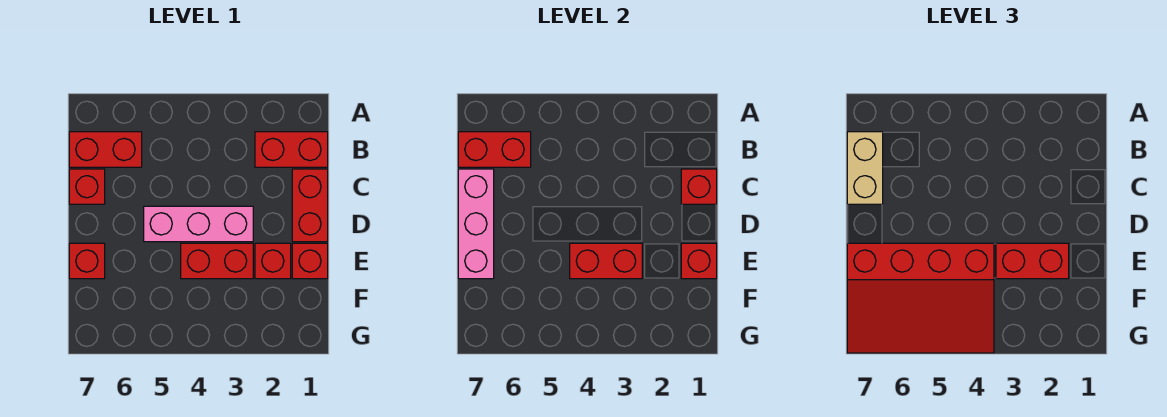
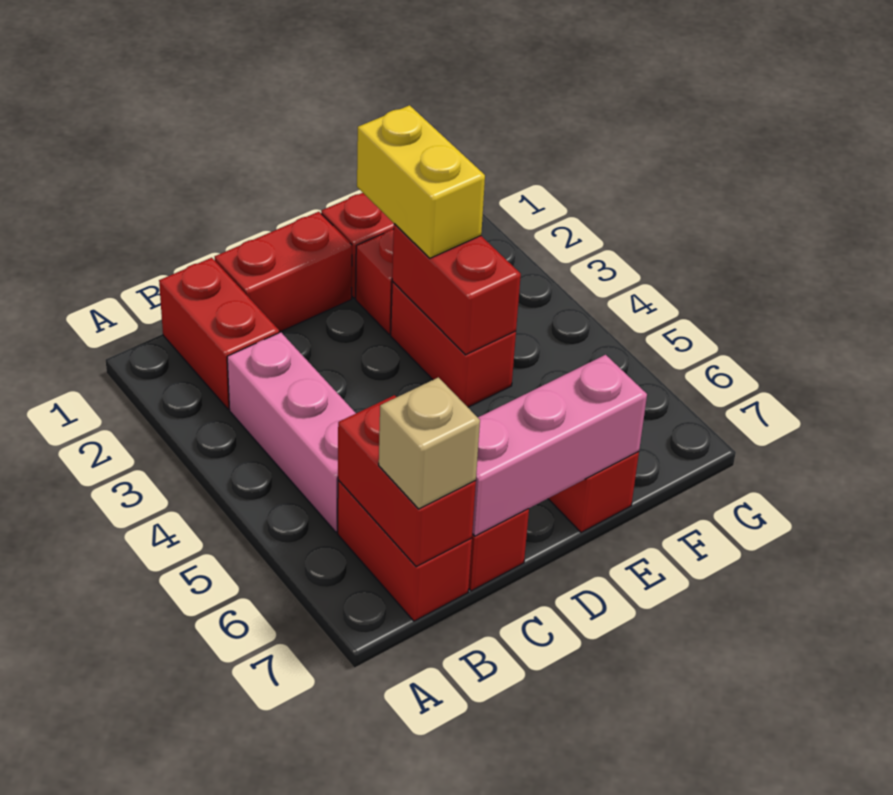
tan 1x2 brick [847,132,883,204] -> tan 1x1 brick [379,377,480,509]
red 1x1 brick [681,169,717,204] -> none
pink 1x3 brick [144,206,253,242] -> pink 1x3 brick moved to [227,332,356,532]
red 1x1 brick [681,243,717,279] -> none
red 1x2 brick [996,243,1069,279] -> yellow 1x2 brick [357,105,485,258]
red 3x4 slope [847,243,994,353] -> none

